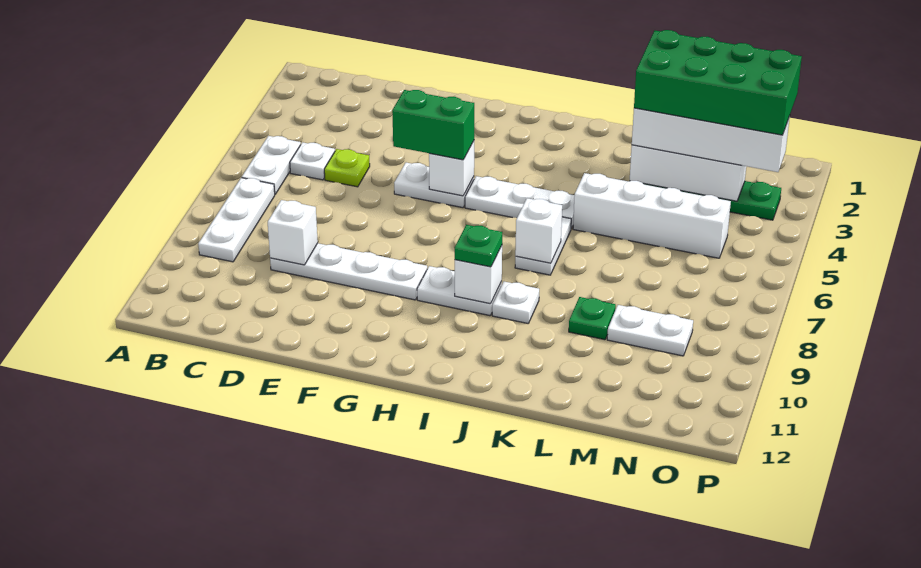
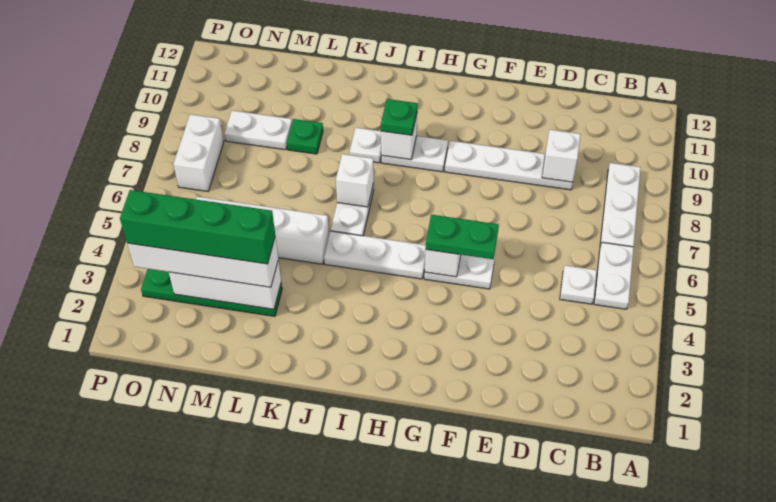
lime 1x1 plate [324,149,370,187] -> none
green 1x2 brick [392,90,474,160] -> green 1x2 plate [426,215,499,259]
green 2x4 brick [634,30,802,135] -> green 1x4 brick [120,190,275,264]
none -> white 1x2 brick [173,114,224,191]

